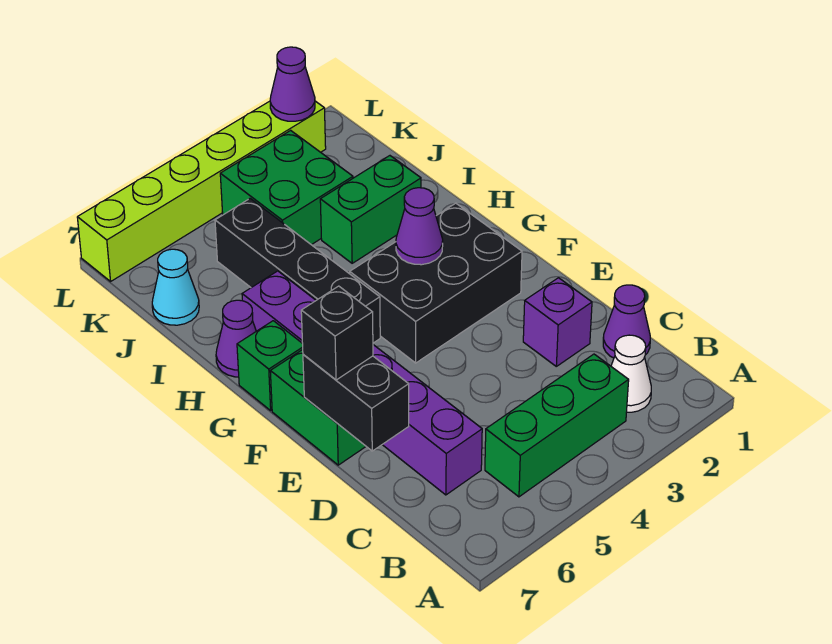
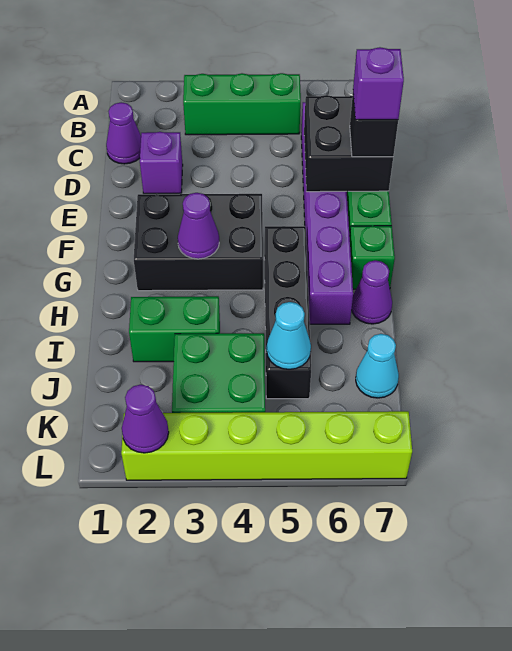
white 1x1 cone [611,335,651,412] -> none
black 1x2 brick [303,354,409,451] -> black 2x2 brick [304,95,393,192]
none -> purple 1x1 brick [353,47,404,120]
none -> cyan 1x1 cone [267,302,311,370]

